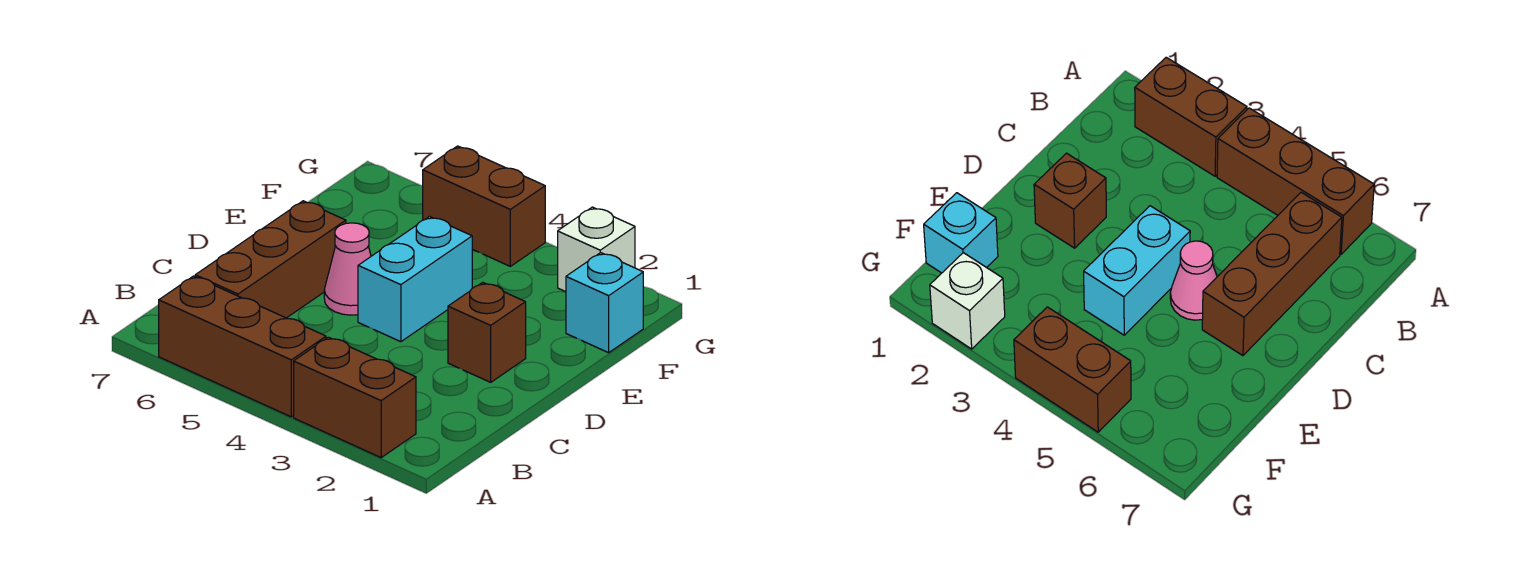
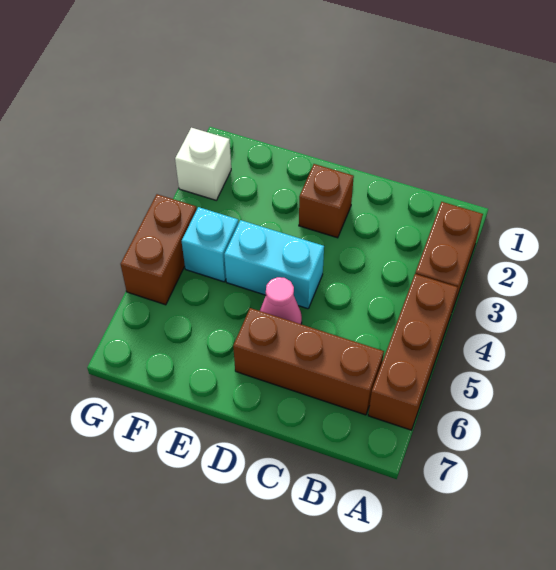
cyan 1x1 brick [566,253,643,353] -> cyan 1x1 brick moved to [182,207,239,282]

